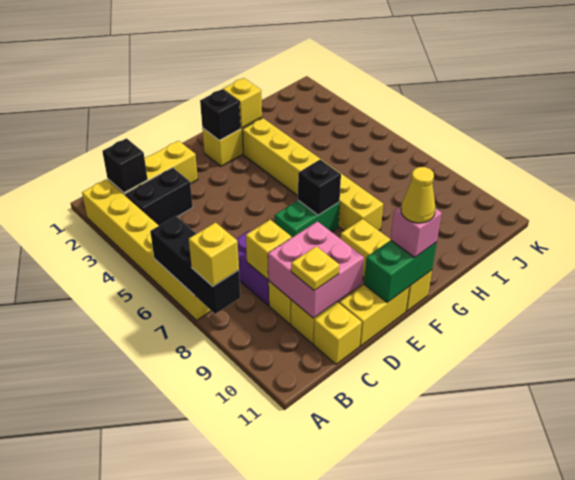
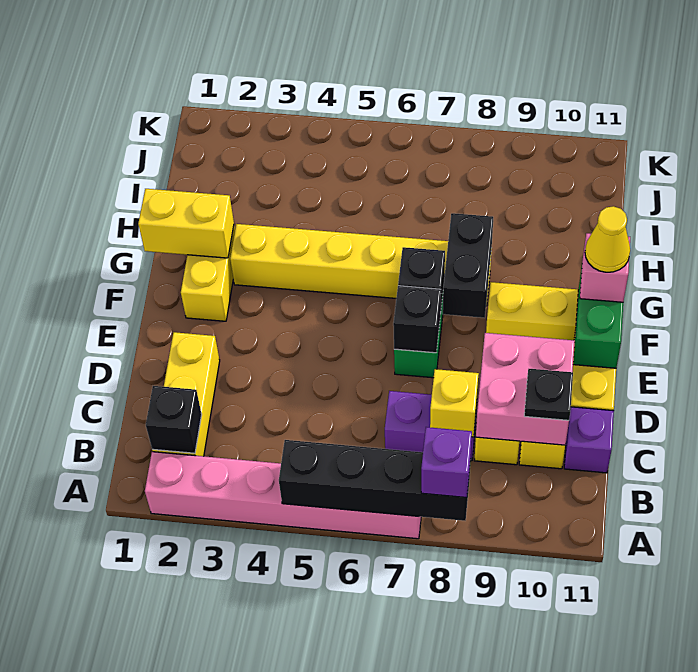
yellow 1x6 brick [82,179,211,320] -> pink 1x6 brick [145,452,421,539]
black 1x3 brick [150,216,241,314] -> black 1x4 brick [279,440,471,521]
yellow 1x1 brick [189,222,239,286] -> purple 1x1 brick [421,427,472,497]
black 1x2 brick [125,168,193,226] -> black 1x2 brick moved to [443,213,493,318]
yellow 1x1 plate [291,246,340,291] -> black 1x1 plate [524,369,573,420]
yellow 1x1 brick [314,303,362,364] -> purple 1x1 brick [564,407,614,473]
black 1x1 brick [200,89,240,140] -> black 1x1 brick moved to [393,286,441,353]
yellow 1x1 brick [223,78,262,128] -> yellow 1x2 brick [138,189,234,258]

